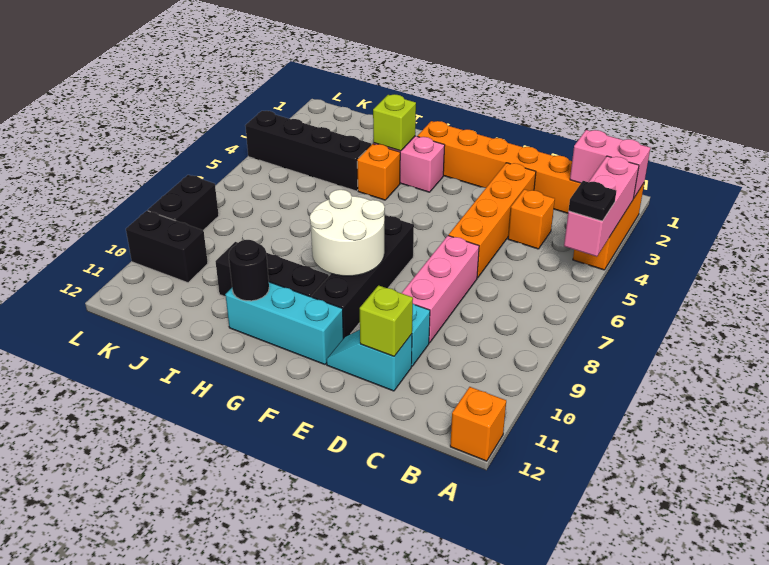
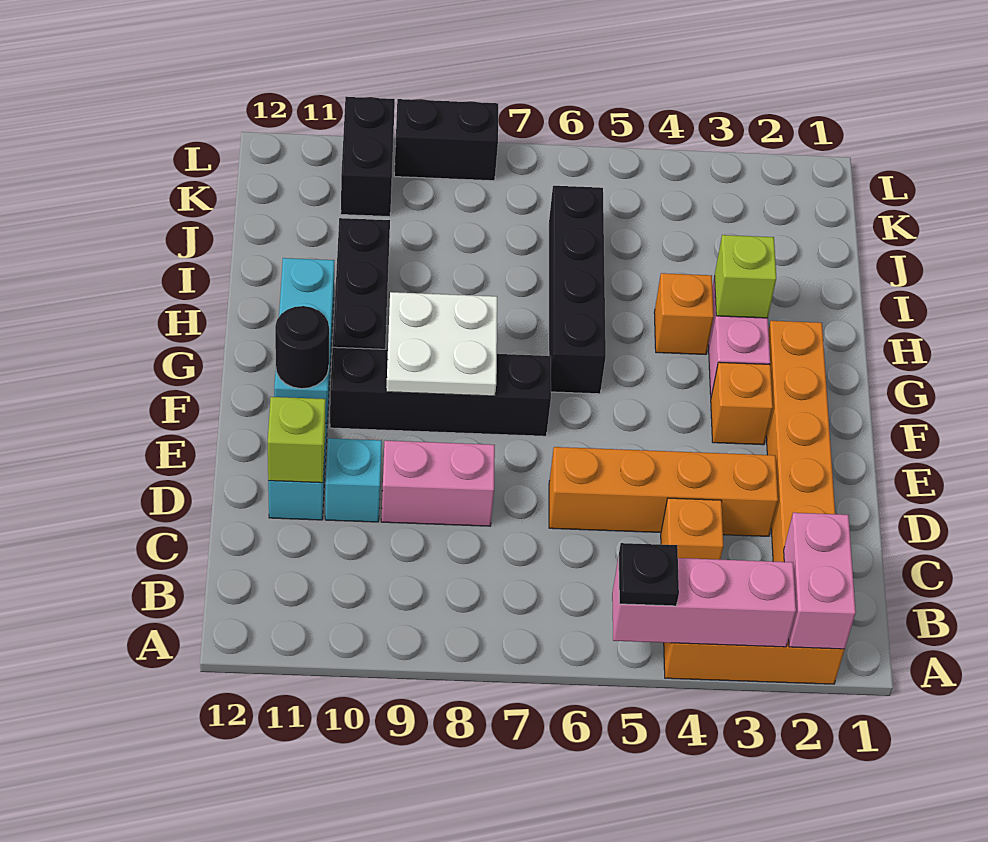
orange 1x1 brick [450,387,506,461] -> orange 1x1 brick moved to [711,362,773,445]
pink 1x3 brick [402,236,479,343] -> pink 1x2 brick [381,441,495,526]
white 2x2 round brick [310,190,385,276] -> white 2x2 plate [386,292,497,396]
black 1x1 round brick [229,240,269,301] -> black 1x1 round brick moved to [275,306,329,389]
black 1x4 brick [245,111,371,191] -> black 1x4 brick moved to [549,186,606,394]

